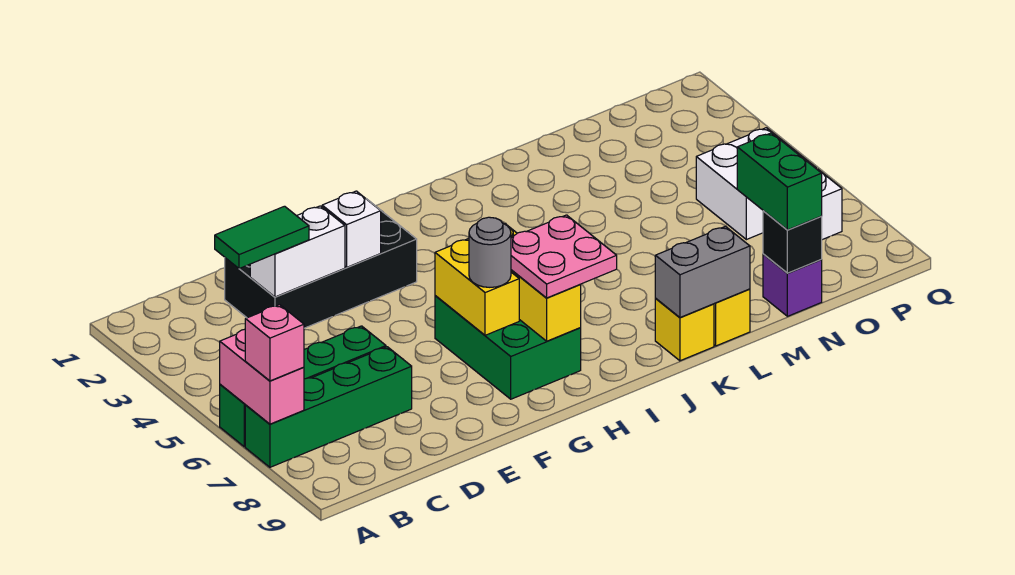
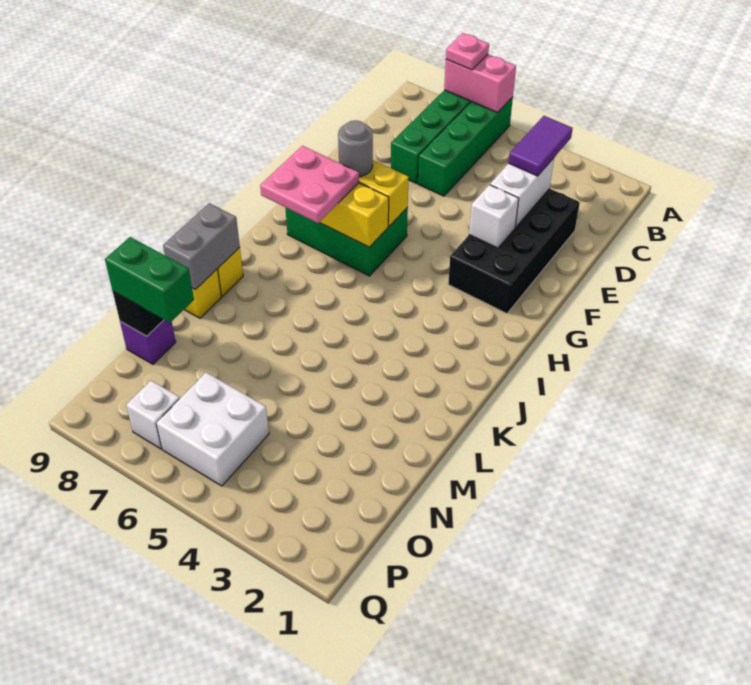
pink 1x1 brick [245,305,304,381] -> pink 1x1 plate [446,33,489,70]
green 1x2 tile [215,206,309,269] -> purple 1x2 tile [509,116,573,176]

